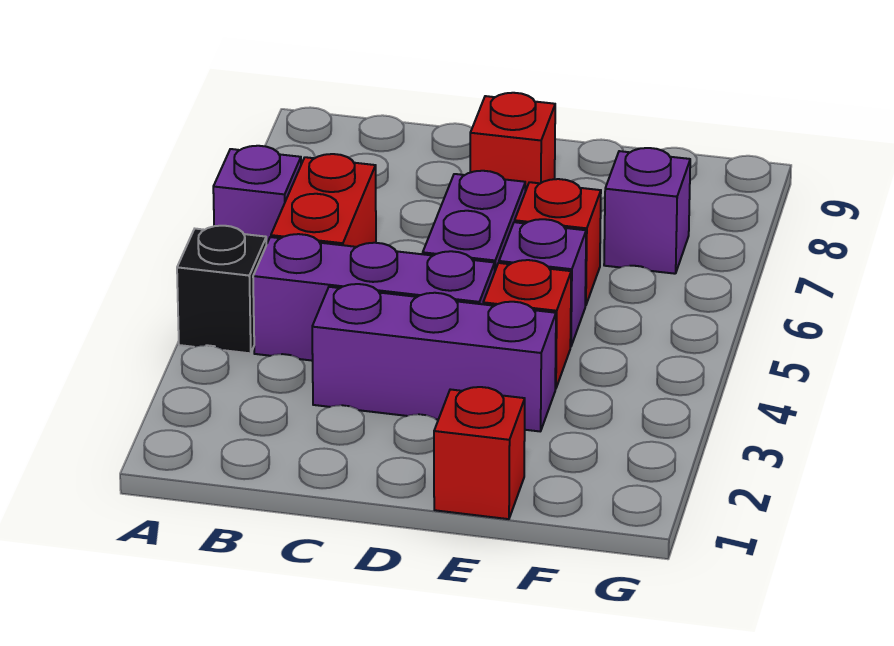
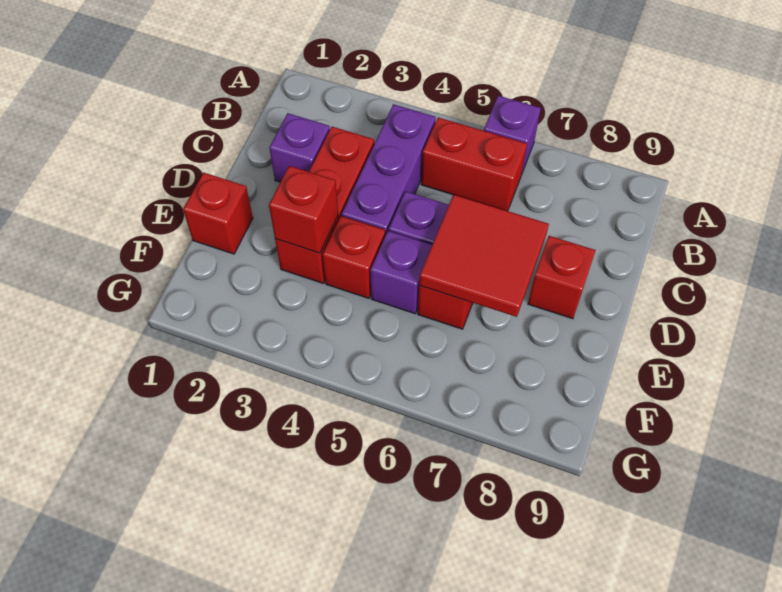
black 1x1 brick [177,226,267,353] -> none
purple 1x3 brick [312,284,556,431] -> red 1x3 brick [275,127,374,283]
none -> red 2x2 tile [419,195,549,317]
none -> red 1x1 brick [269,166,338,253]
purple 1x1 brick [604,148,690,274] -> purple 1x1 brick moved to [269,113,330,182]

